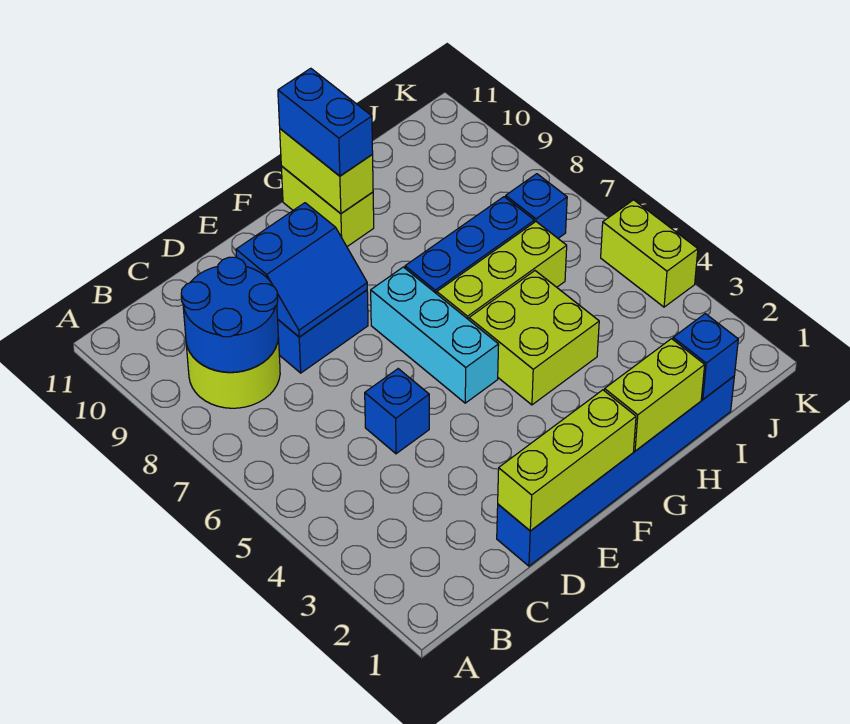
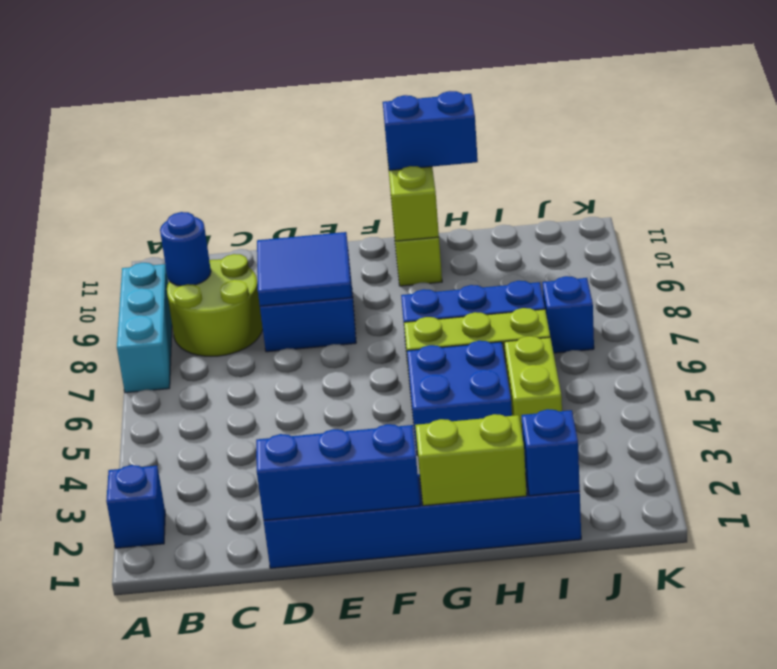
blue 2x2 round brick [181,257,278,372] -> blue 1x1 round brick [160,212,211,286]
lime 1x3 brick [498,390,636,531] -> blue 1x3 brick [256,424,420,520]
blue 1x1 brick [365,369,429,454] -> blue 1x1 brick moved to [106,465,165,548]
blue 2x2 slope [236,203,367,337] -> blue 2x2 tile [257,232,352,306]
cyan 1x3 brick [371,267,499,403] -> cyan 1x3 brick moved to [117,263,172,393]
lime 2x2 brick [469,271,599,405] -> blue 2x2 brick [407,341,512,455]
blue 1x2 brick [278,68,373,176] -> blue 1x2 brick turned to [383,91,478,170]
lime 1x2 brick [601,200,698,307] -> lime 1x2 brick moved to [504,336,562,437]

